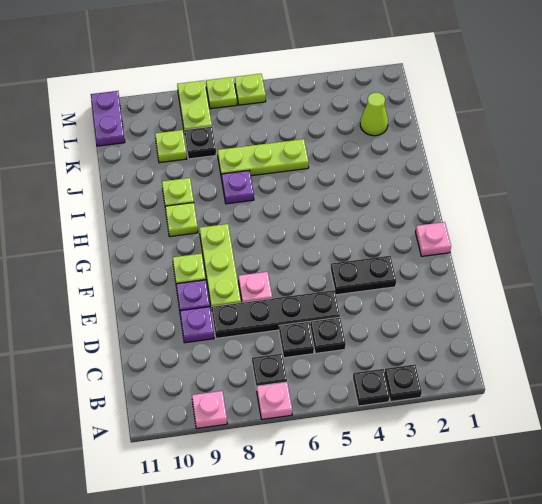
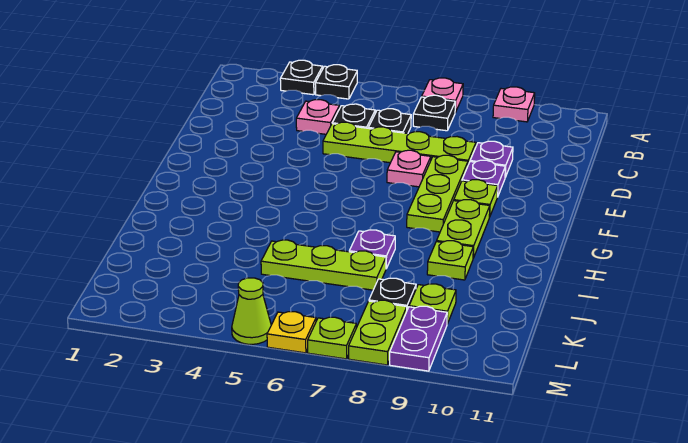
black 1x4 plate [211,290,340,338] -> lime 1x4 plate [323,122,476,164]
black 1x2 plate [331,256,396,295] -> none
pink 1x1 plate [416,222,451,256] -> pink 1x1 plate moved to [296,100,339,134]
lime 1x1 plate [165,203,198,237] -> lime 1x2 plate [437,200,490,258]
lime 1x1 cone [360,92,388,136] -> lime 1x1 cone moved to [232,278,271,344]
purple 1x2 plate [91,91,125,146] -> purple 1x2 plate moved to [390,306,447,371]
lime 1x1 plate [234,74,266,105] -> yellow 1x1 plate [267,312,316,353]

